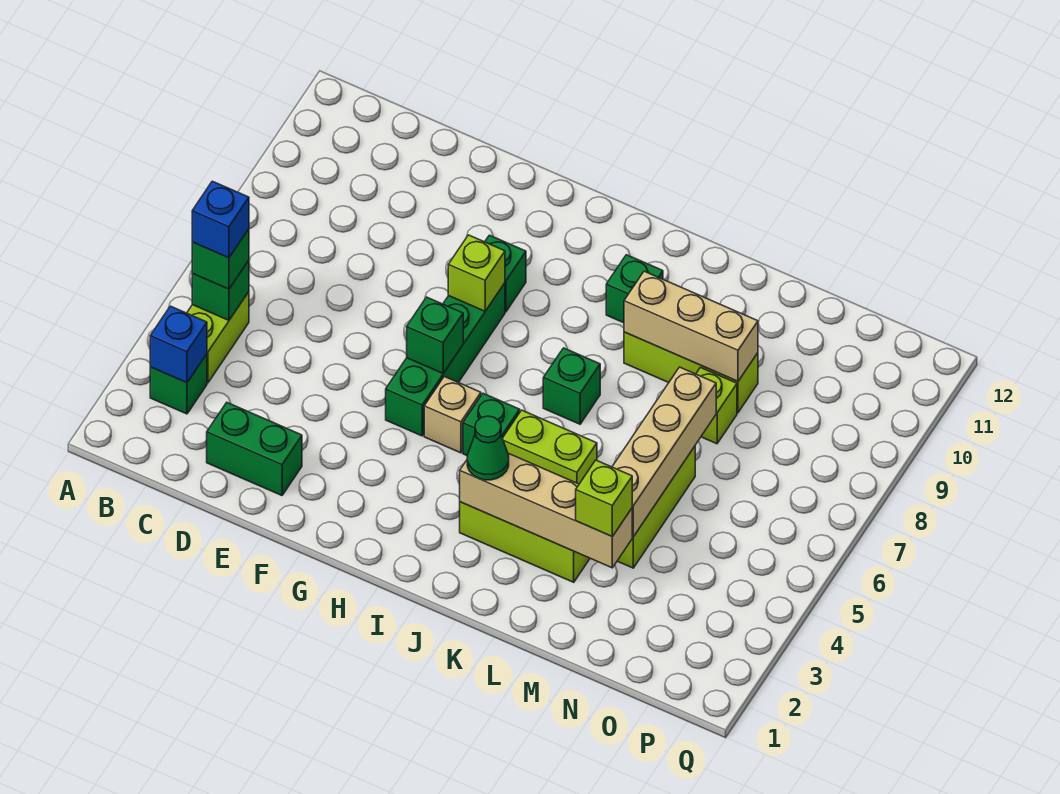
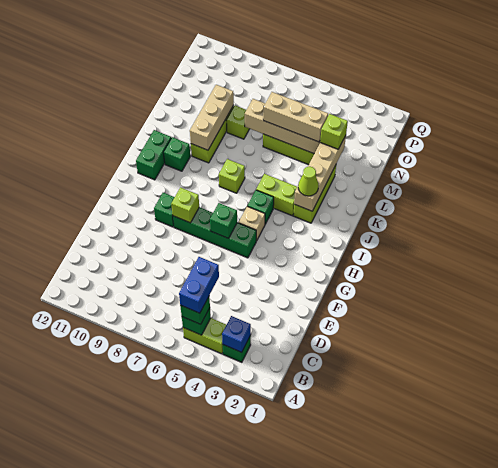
blue 1x1 brick [192,181,249,258] -> blue 1x2 brick [179,257,219,313]
green 1x2 brick [207,403,302,495] -> green 1x2 brick moved to [136,130,171,180]
green 1x1 cone [467,416,509,480] -> lime 1x1 cone [298,167,319,196]
lime 1x2 brick [503,410,597,484] -> lime 1x2 brick turned to [256,174,297,216]
green 1x1 brick [543,348,600,424] -> lime 1x1 brick [219,159,245,193]
none -> tan 1x3 brick [263,92,328,142]

